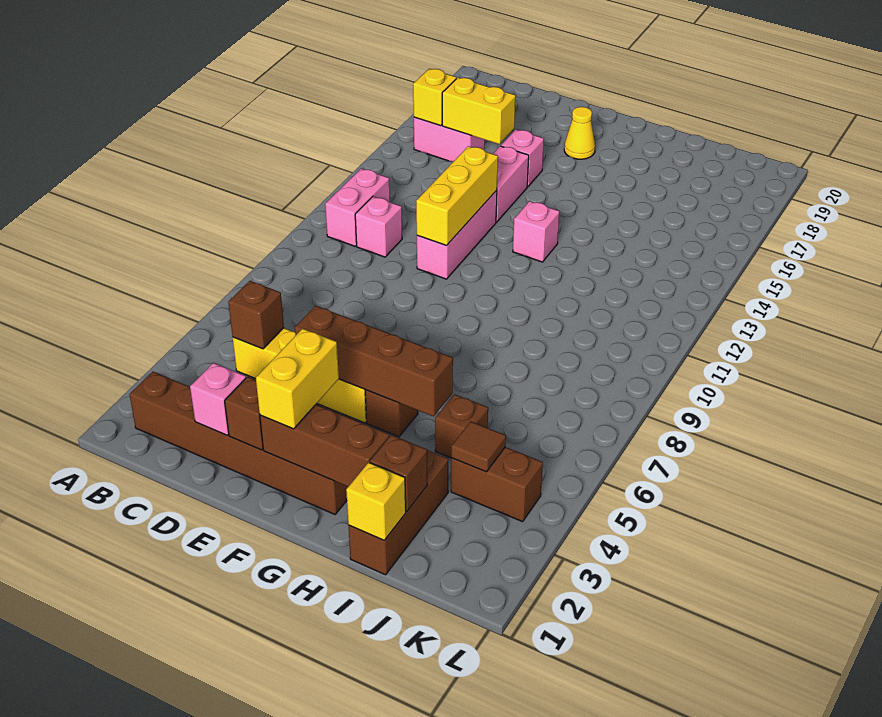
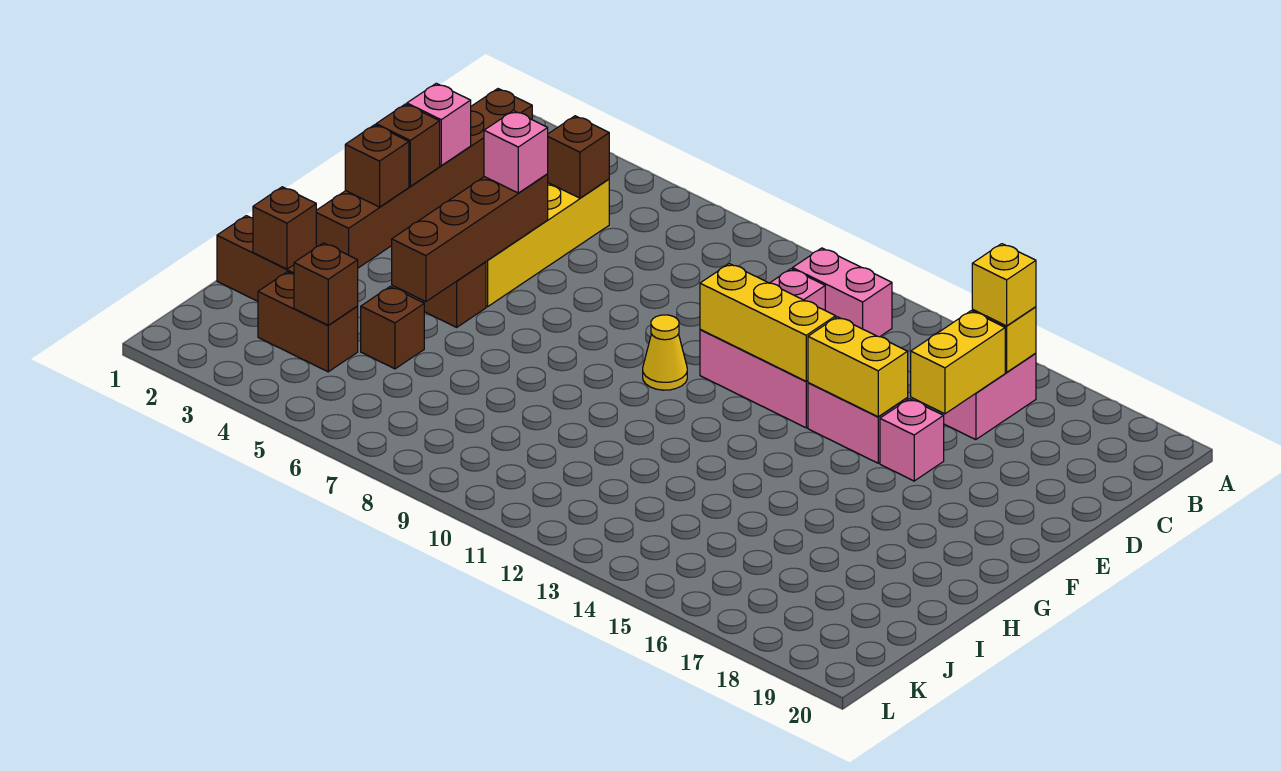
brown 1x3 brick [260,405,390,487] -> brown 1x1 brick [345,125,409,207]
yellow 1x2 brick [256,328,339,429] -> yellow 1x2 brick moved to [808,317,908,417]
yellow 1x1 cone [564,107,595,159] -> yellow 1x1 cone moved to [643,315,687,390]
pink 1x1 brick [513,201,560,262] -> pink 1x1 brick moved to [484,111,548,193]
yellow 1x1 brick [346,462,406,540] -> yellow 1x1 brick moved to [972,244,1036,326]
brown 1x2 brick [451,447,543,522] -> brown 1x2 brick turned to [258,272,358,372]
brown 1x1 tile [451,422,506,472] -> brown 1x1 brick [294,243,358,325]

